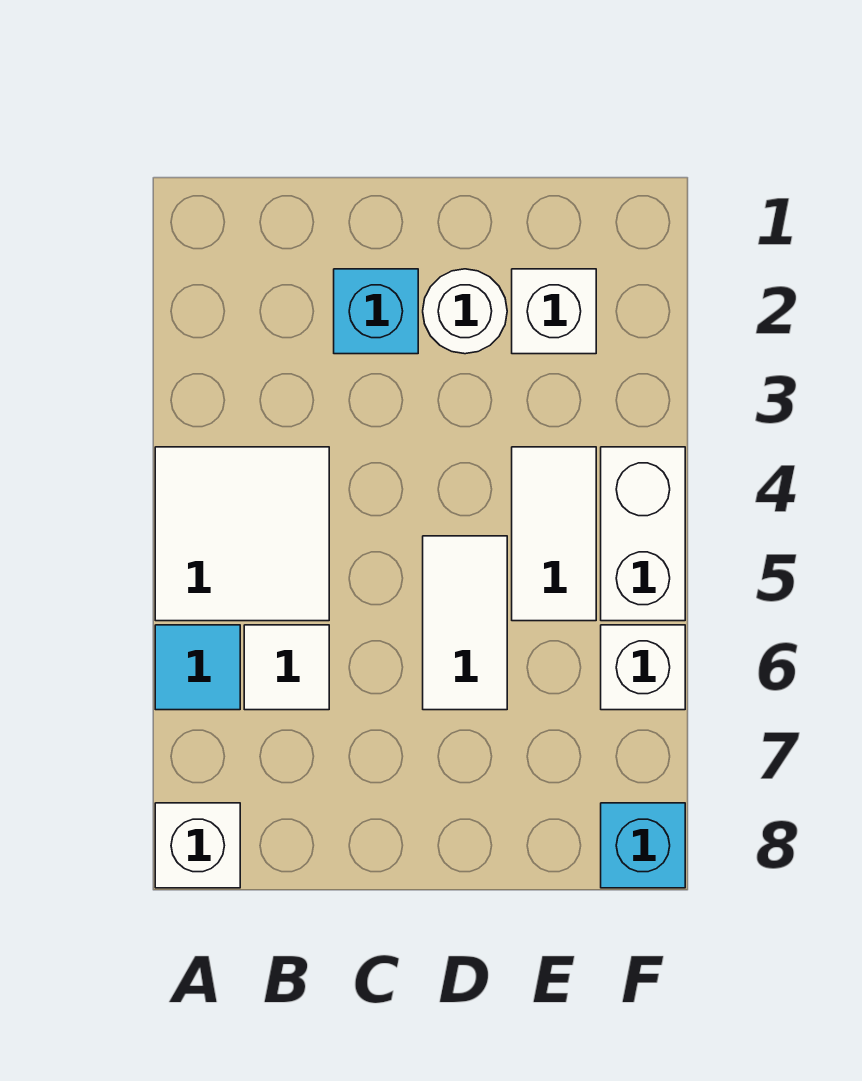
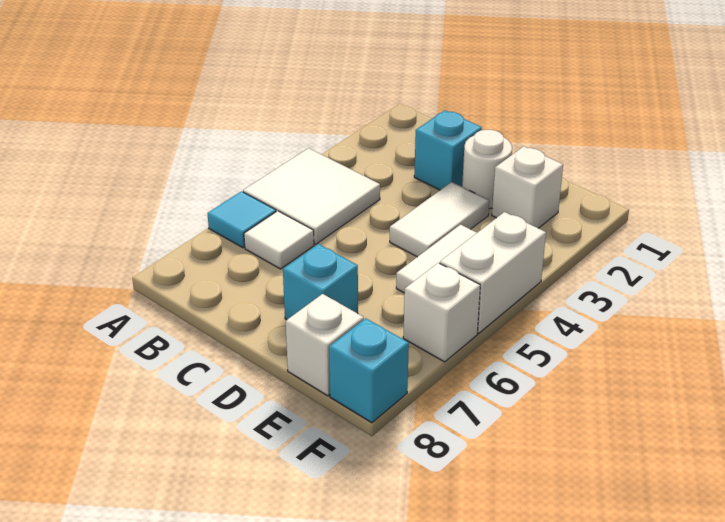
white 1x1 brick [155,803,240,888] -> white 1x1 brick moved to [286,294,364,396]
white 1x2 tile [423,536,507,710] -> white 1x2 tile moved to [390,182,489,257]
none -> cyan 1x1 brick [283,244,358,320]

